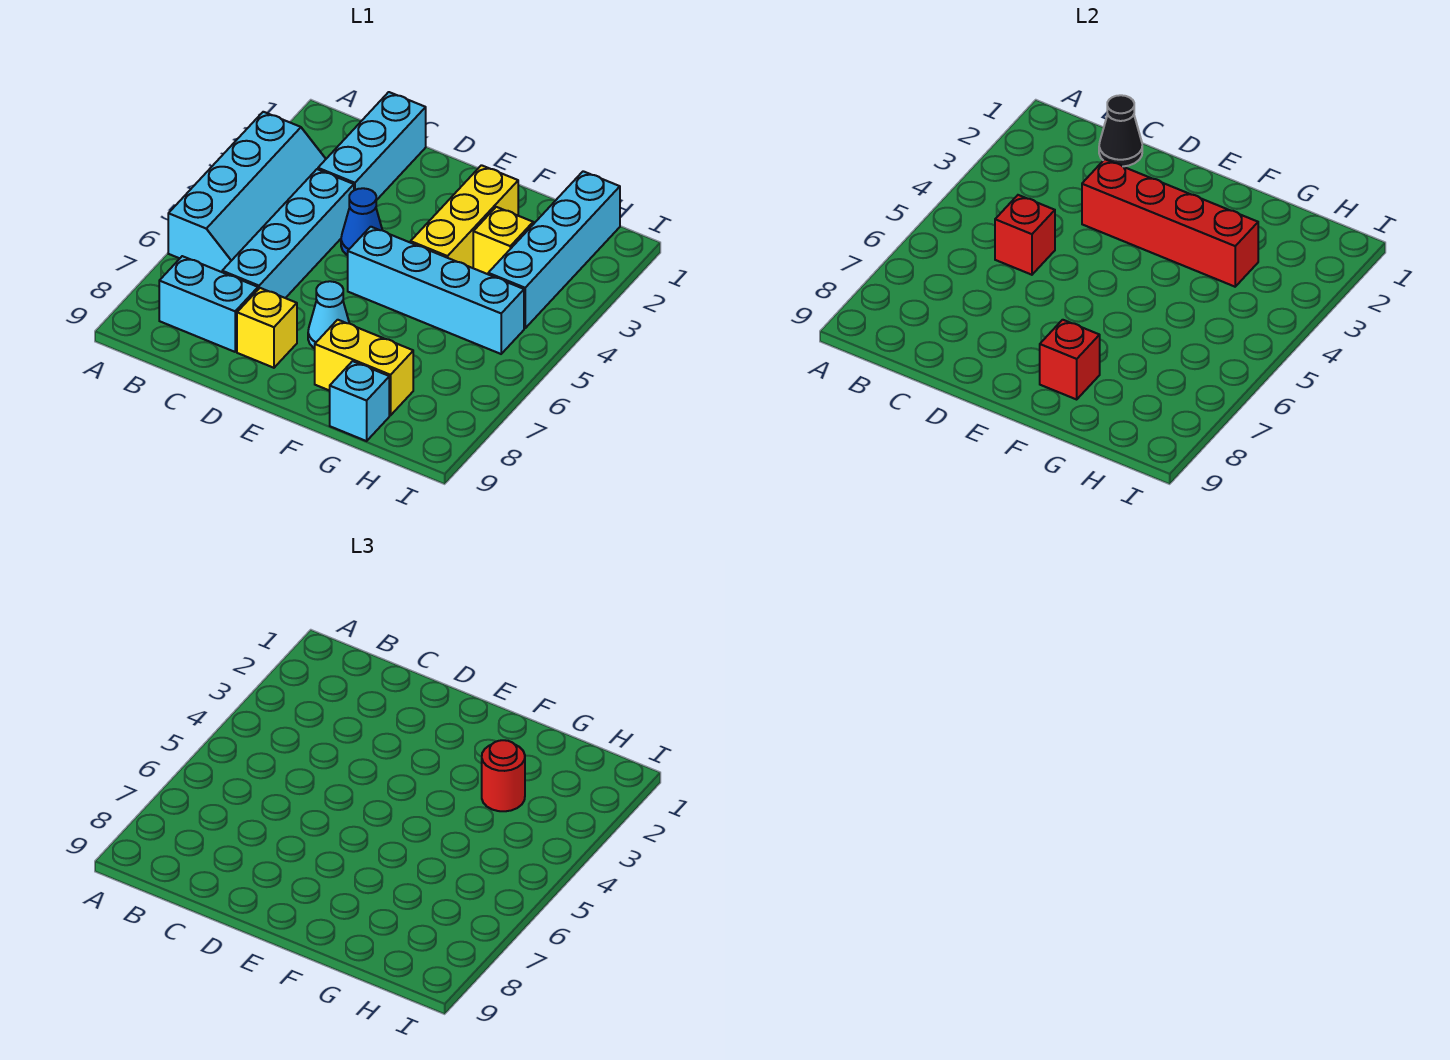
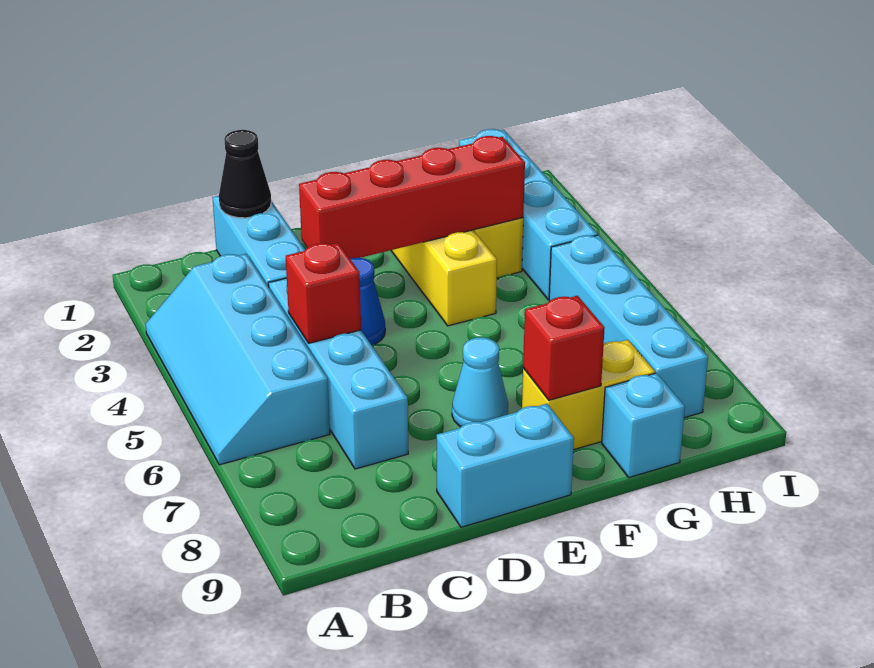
cyan 2x4 slope [168,112,326,272] -> cyan 2x4 slope turned to [146,254,330,465]
cyan 1x2 brick [159,256,258,352] -> cyan 1x2 brick moved to [437,404,574,527]
yellow 1x1 brick [237,288,297,368] -> none
cyan 1x4 brick [348,227,524,354] -> cyan 1x4 brick turned to [549,235,708,418]
red 1x1 round brick [482,740,525,811] -> none

